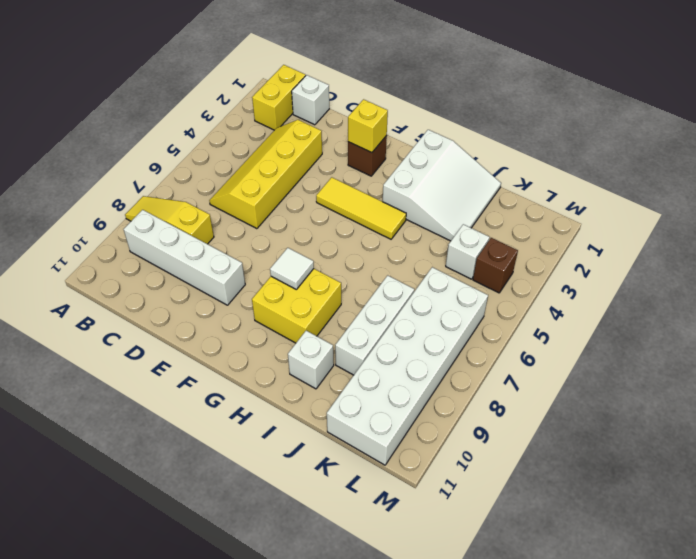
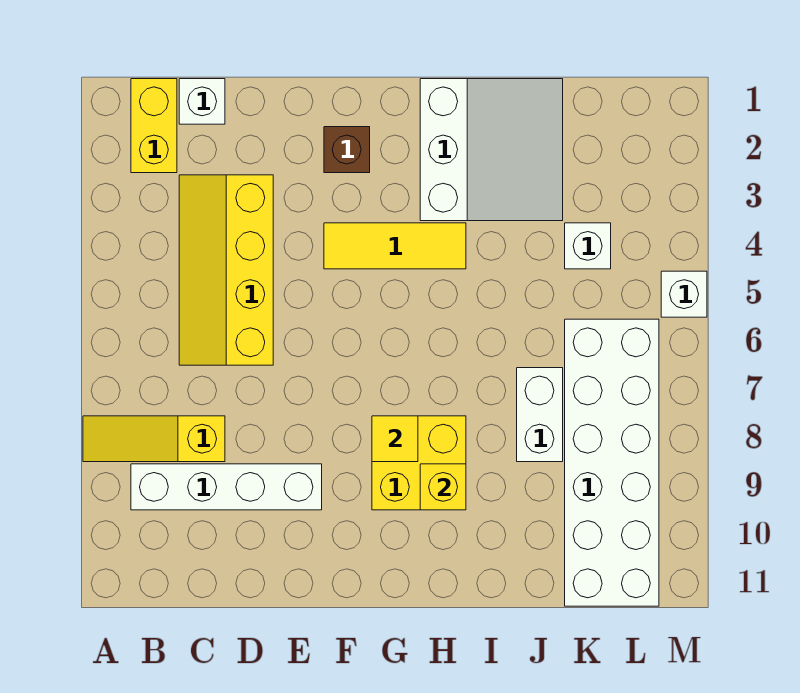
yellow 1x1 brick [348,99,388,153] -> yellow 1x1 brick moved to [420,464,466,510]
white 1x1 tile [270,248,314,289] -> yellow 1x1 tile [372,416,418,462]
white 1x1 brick [288,331,334,389] -> white 1x1 brick moved to [661,271,707,317]
white 1x3 brick [335,275,414,375] -> white 1x2 brick [517,368,563,462]
brown 1x1 brick [473,238,518,293] -> none

